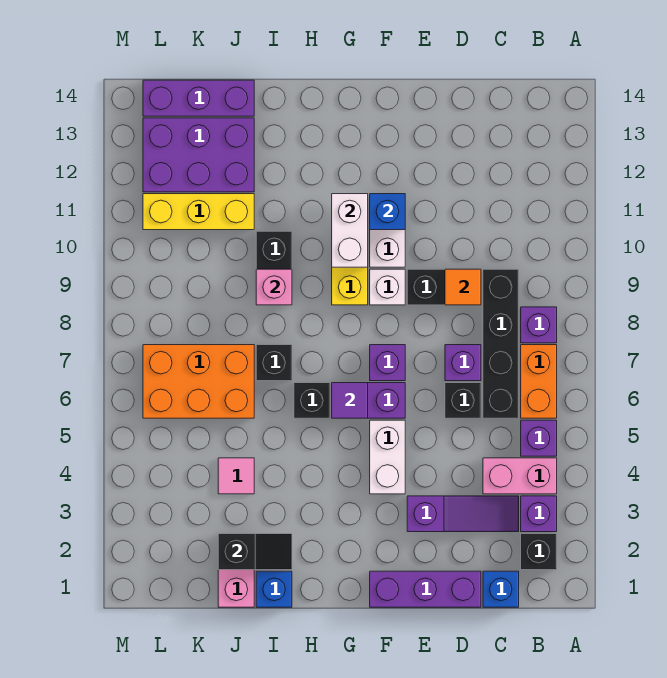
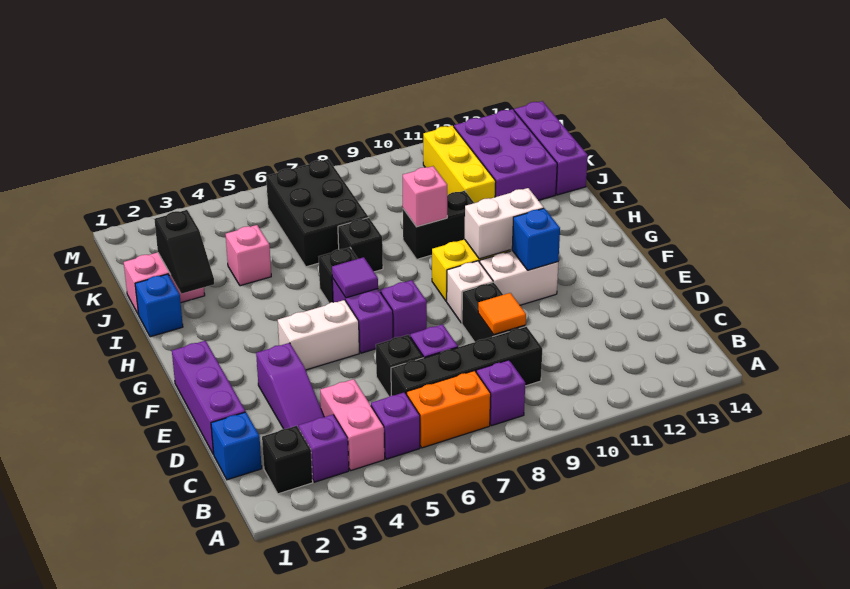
pink 1x1 tile [218,458,254,494] -> pink 1x1 brick [226,225,271,286]
orange 2x3 brick [143,345,254,418] -> black 2x3 brick [266,159,368,267]

